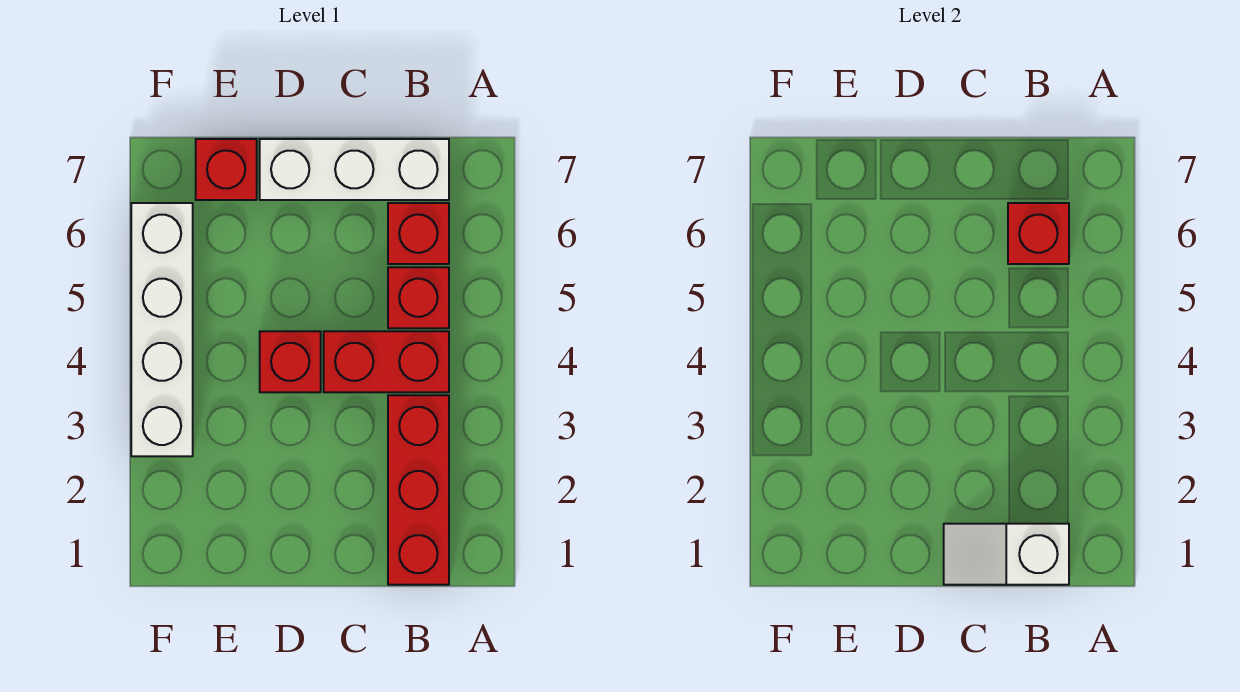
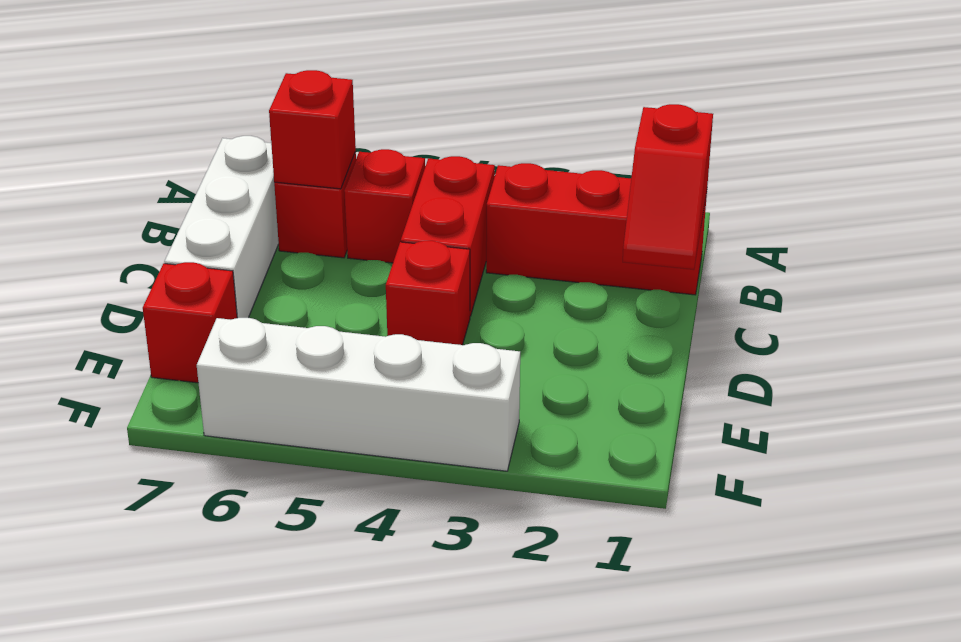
white 1x2 slope [944,524,1069,585] -> red 1x2 slope [623,104,713,270]

